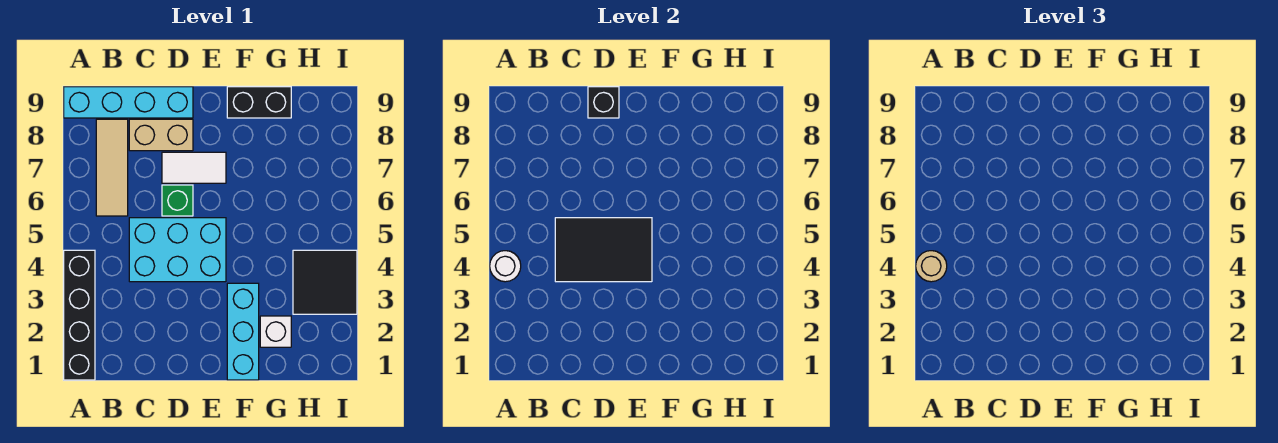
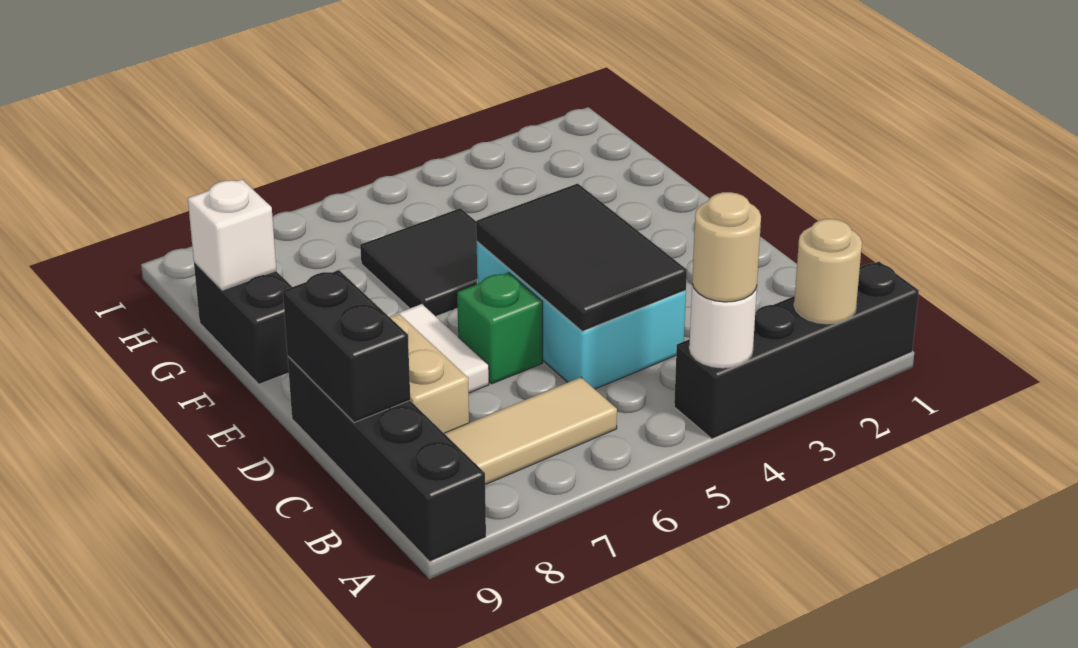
none -> tan 1x1 round brick [794,219,862,324]
cyan 1x4 brick [64,87,193,118] -> black 1x4 brick [288,357,486,561]
black 1x1 brick [588,87,619,118] -> black 1x2 brick [283,270,410,423]
cyan 1x3 brick [227,283,259,380] -> none
white 1x1 brick [260,316,291,347] -> white 1x1 brick moved to [188,180,276,290]
black 2x2 tile [293,250,357,314] -> black 2x2 tile moved to [360,208,477,316]

